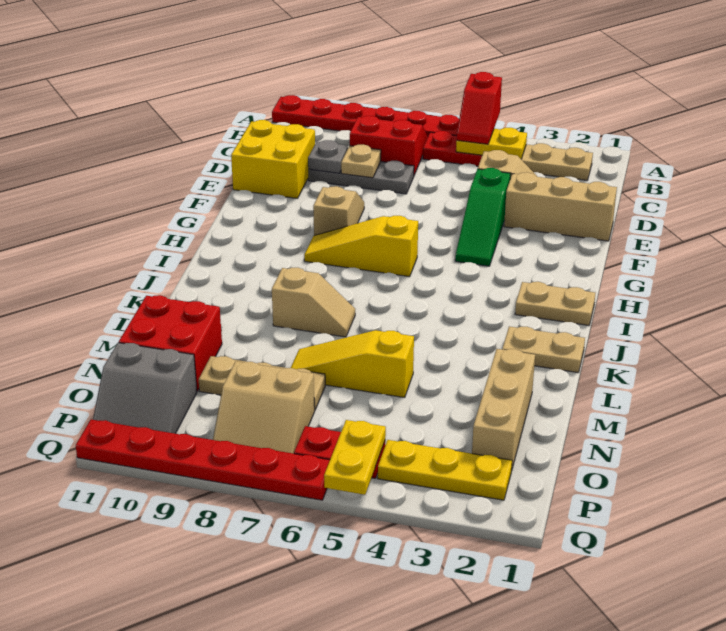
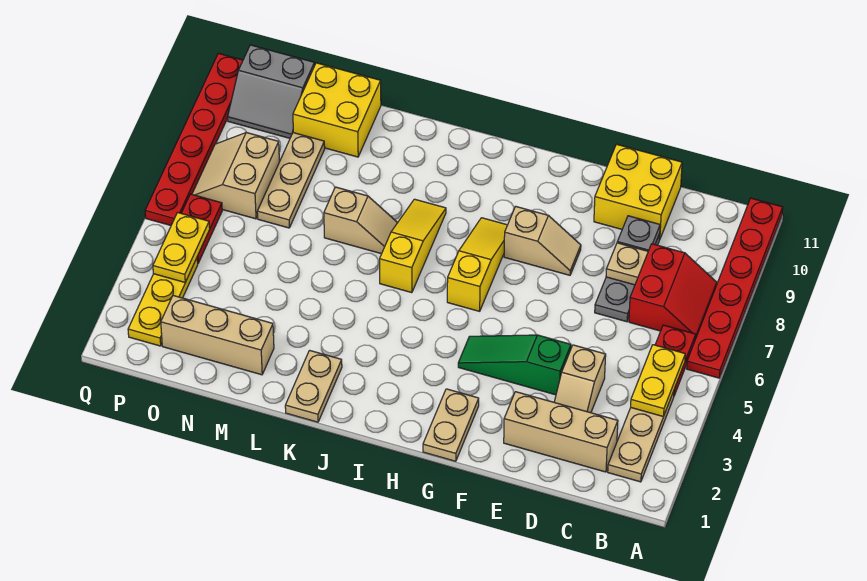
red 1x2 slope [457,72,502,144] -> none
tan 1x3 brick [504,172,617,241] -> tan 1x3 brick turned to [504,392,618,472]
tan 1x2 plate [515,282,595,325] -> tan 1x2 plate moved to [423,389,479,461]
tan 1x2 slope [272,268,355,337] -> tan 1x2 slope turned to [324,187,398,254]
yellow 1x3 slope [291,330,414,398] -> yellow 1x3 slope moved to [380,199,446,293]
red 2x2 brick [119,295,222,391] -> yellow 2x2 brick [293,63,381,157]
grey 2x2 slope [93,343,197,434] -> grey 2x2 slope turned to [228,45,315,138]
yellow 1x2 plate [324,420,386,495] -> yellow 1x2 plate turned to [153,213,210,282]

